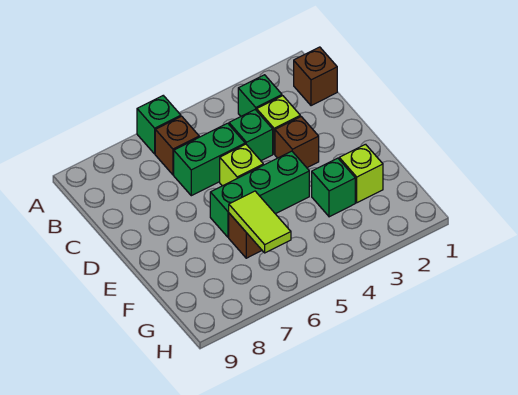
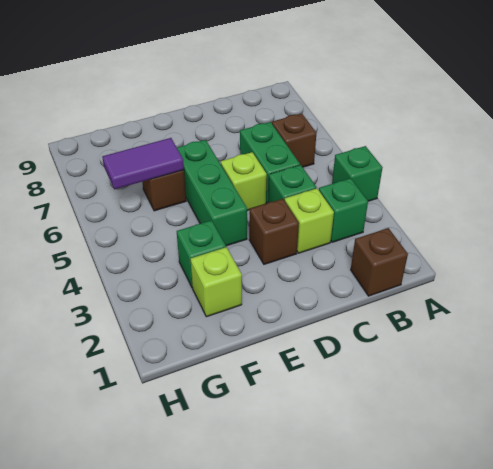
green 1x1 brick [137,96,181,154] -> green 1x1 brick moved to [332,146,382,201]
lime 1x2 tile [229,191,291,253] -> purple 1x2 tile [102,138,184,189]

